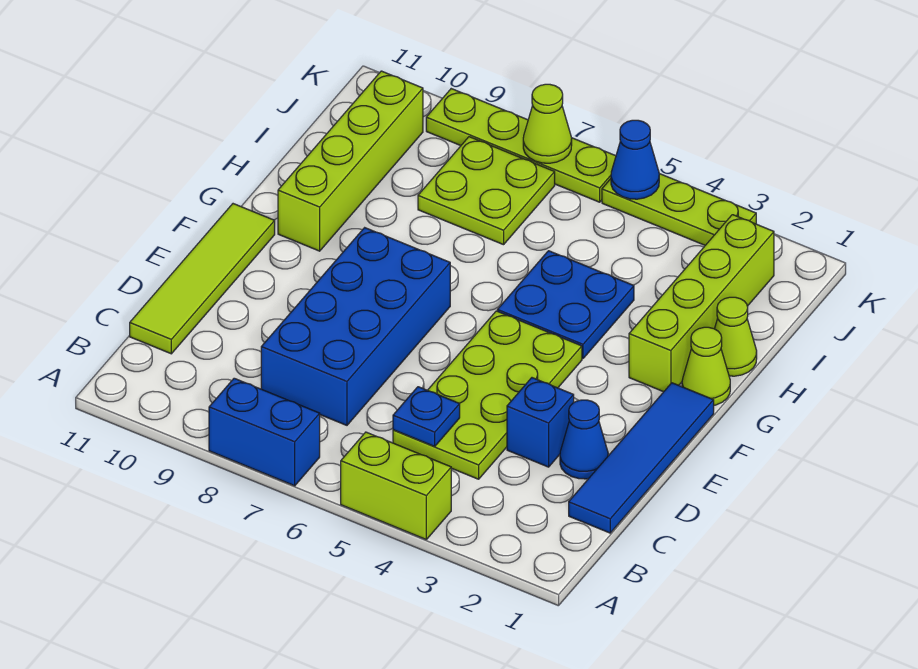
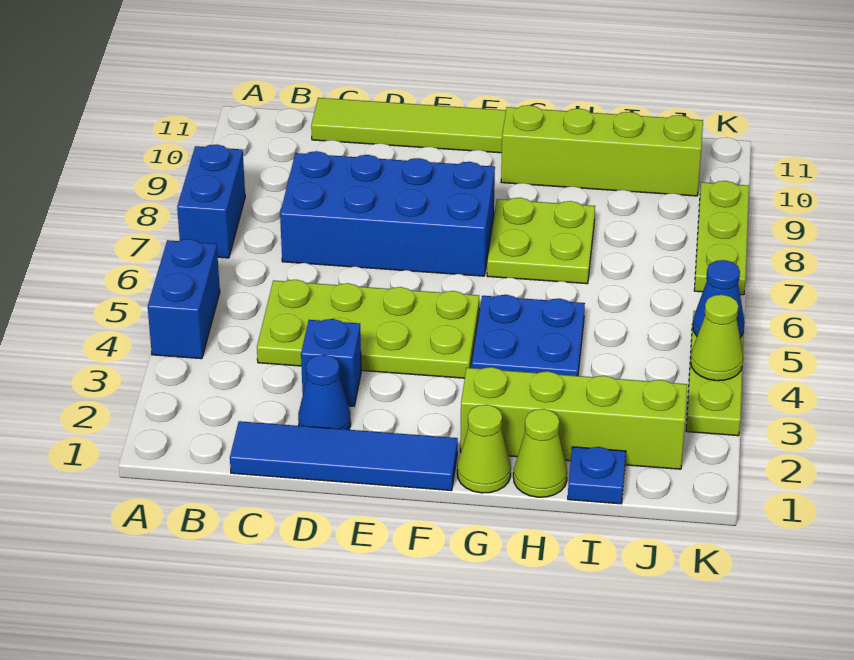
lime 1x2 brick [341,432,451,539] -> blue 1x2 brick [148,239,220,359]
blue 1x1 plate [393,387,460,446] -> blue 1x1 plate moved to [568,447,626,504]
lime 2x2 plate [418,137,555,245] -> lime 2x2 plate moved to [487,198,595,284]
lime 1x4 plate [426,89,616,202] -> lime 1x3 plate [694,181,749,295]
lime 1x1 cone [523,84,572,163] -> lime 1x1 cone moved to [691,295,743,381]

